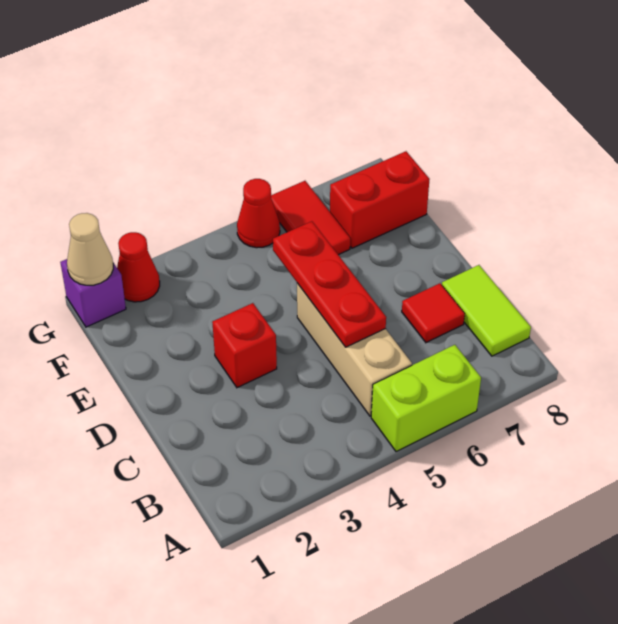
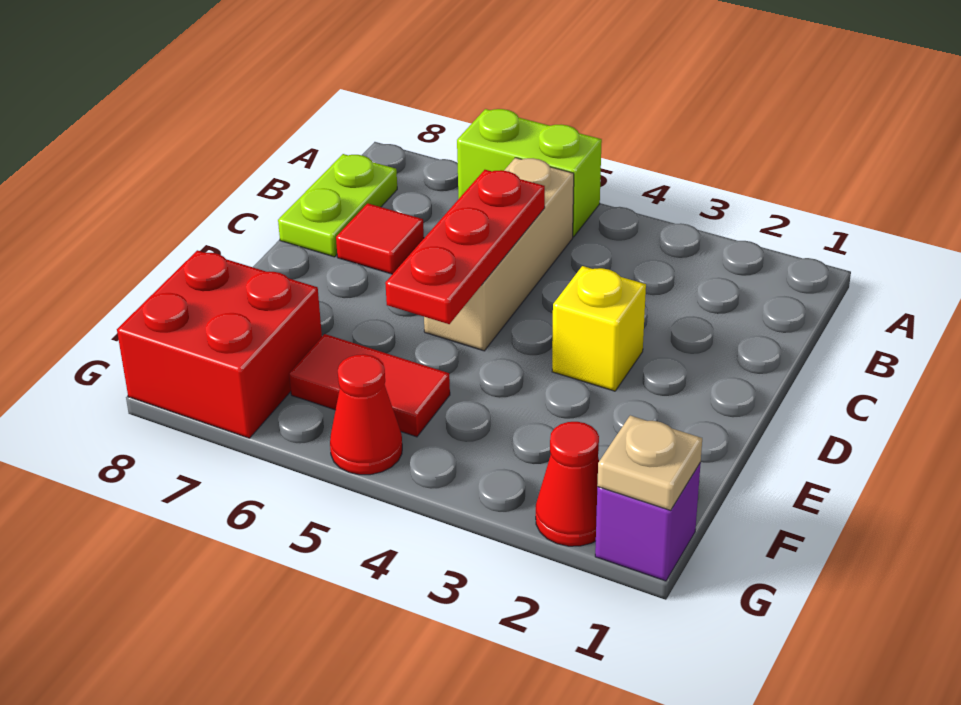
lime 1x2 tile [442,265,531,356] -> lime 1x2 plate [278,154,397,257]
red 1x1 brick [212,303,277,388] -> yellow 1x1 brick [552,266,646,391]
red 1x2 tile [271,181,350,255] -> red 1x2 tile turned to [289,334,450,437]
red 1x2 brick [330,151,430,248] -> red 2x2 brick [117,250,322,438]
tan 1x1 cone [67,213,113,285] -> tan 1x1 plate [597,416,702,510]

